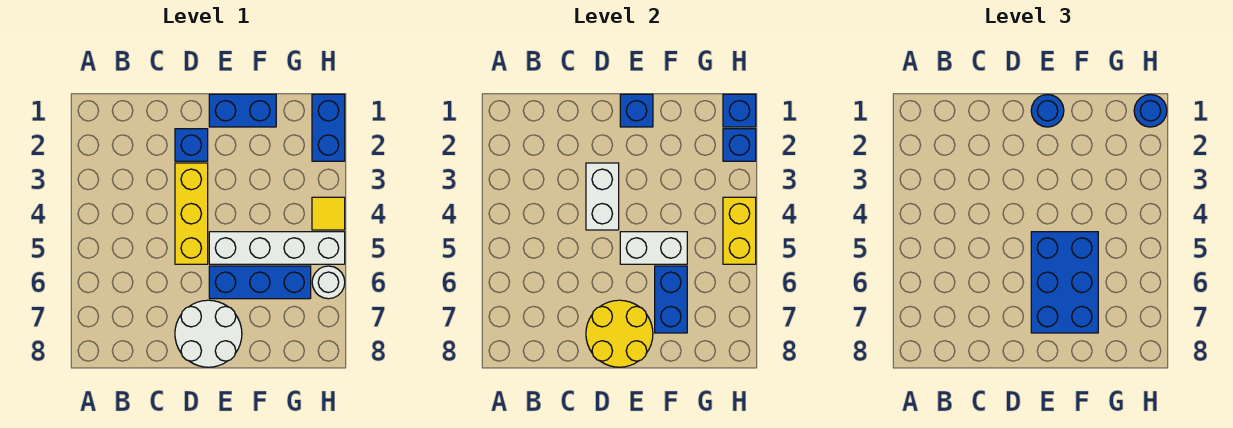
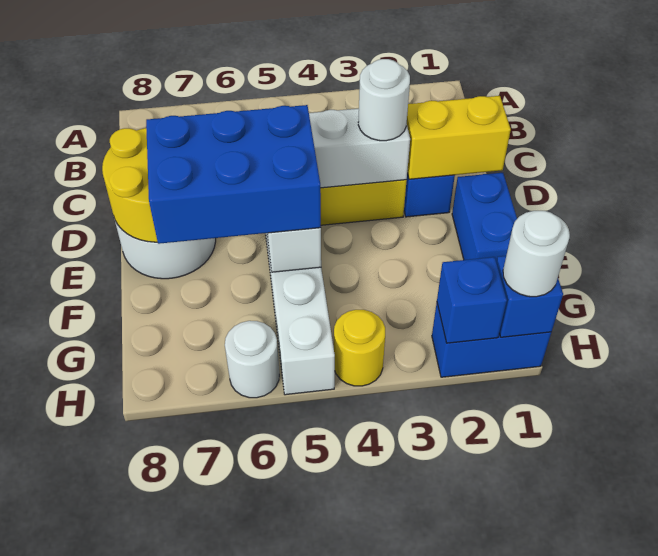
none -> white 1x1 round brick [358,59,410,141]
blue 1x1 brick [620,94,653,127] -> none
blue 1x1 round brick [1031,95,1064,127] -> none
blue 1x3 brick [209,266,311,299] -> none
blue 1x2 brick [655,266,687,333] -> none
blue 1x1 round brick [1134,95,1167,127] -> white 1x1 round brick [503,211,570,297]
yellow 1x1 tile [312,197,345,230] -> yellow 1x1 round brick [334,310,385,386]
yellow 1x2 brick [723,197,756,264] -> yellow 1x2 brick moved to [407,96,511,179]

